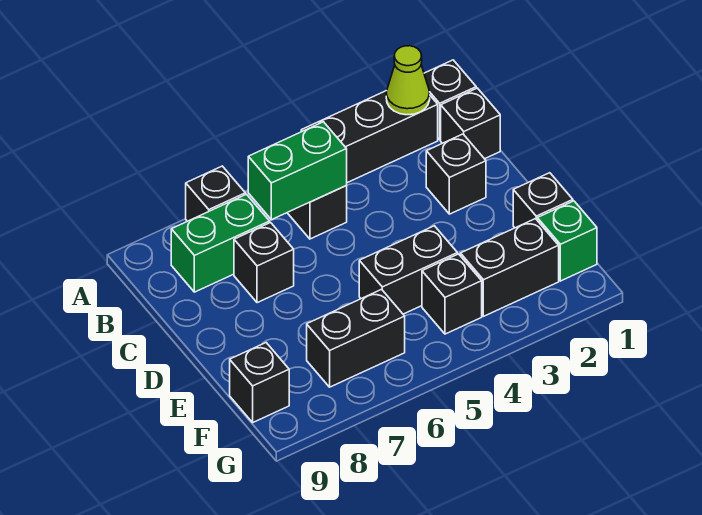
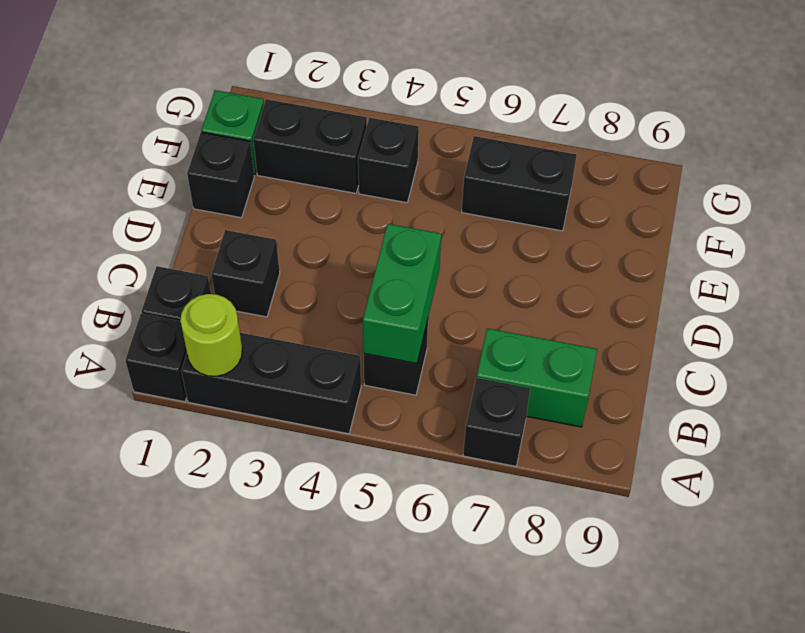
lime 1x1 cone [386,46,430,115] -> lime 1x1 round brick [180,294,242,376]
green 1x2 brick [248,122,347,220] -> green 1x2 brick turned to [363,224,441,364]
black 1x1 brick [234,223,294,303] -> none
black 1x2 brick [359,226,457,314] -> none
black 1x1 brick [230,343,289,422] -> none

